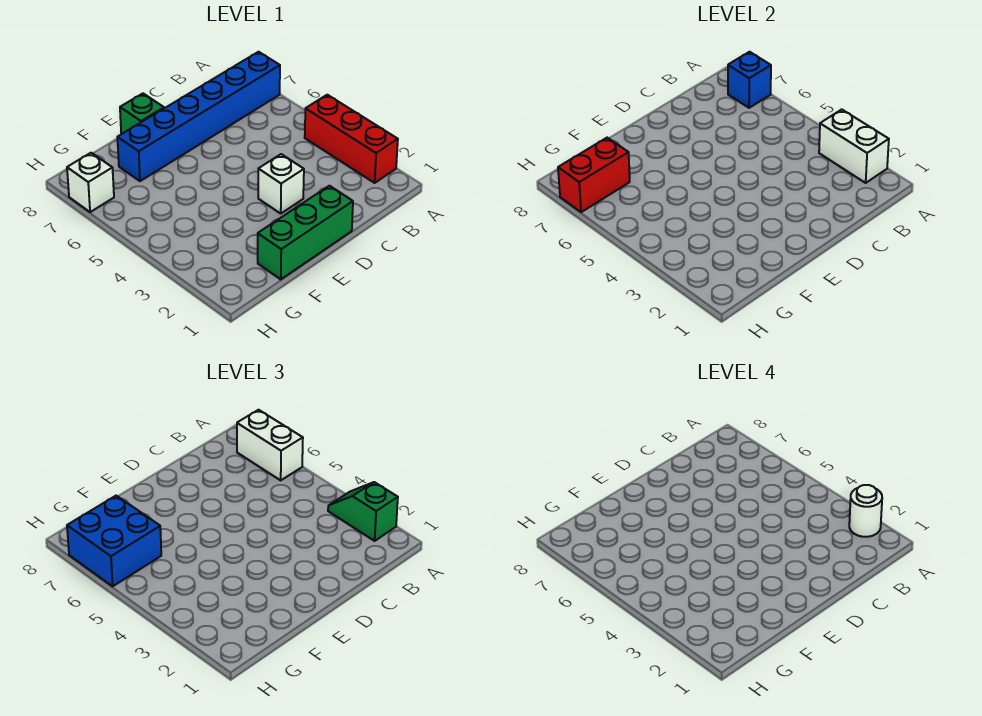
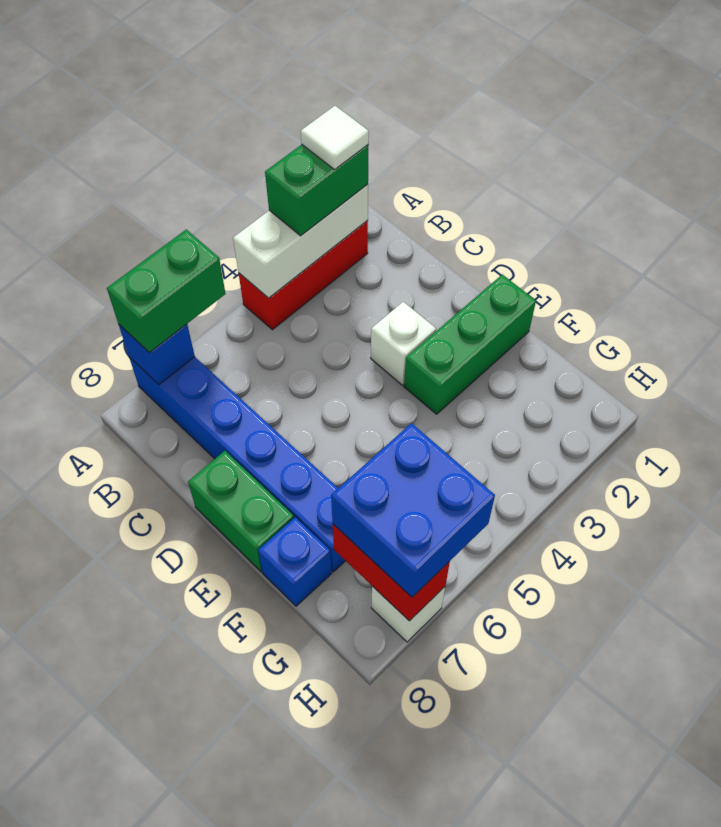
white 1x2 brick [819,109,889,183] -> white 1x3 brick [233,184,368,298]
green 1x2 slope [328,482,398,541] -> green 1x2 brick [265,145,368,236]
white 1x1 round brick [849,485,882,537] -> white 1x1 tile [301,106,369,170]
white 1x2 brick [237,410,303,480] -> green 1x2 brick [107,229,225,353]
green 1x3 brick [258,186,353,279] -> green 1x3 brick turned to [404,275,536,414]
green 1x1 brick [120,94,164,134] -> green 1x2 brick [188,451,294,572]
none -> blue 1x1 brick [258,517,332,606]

